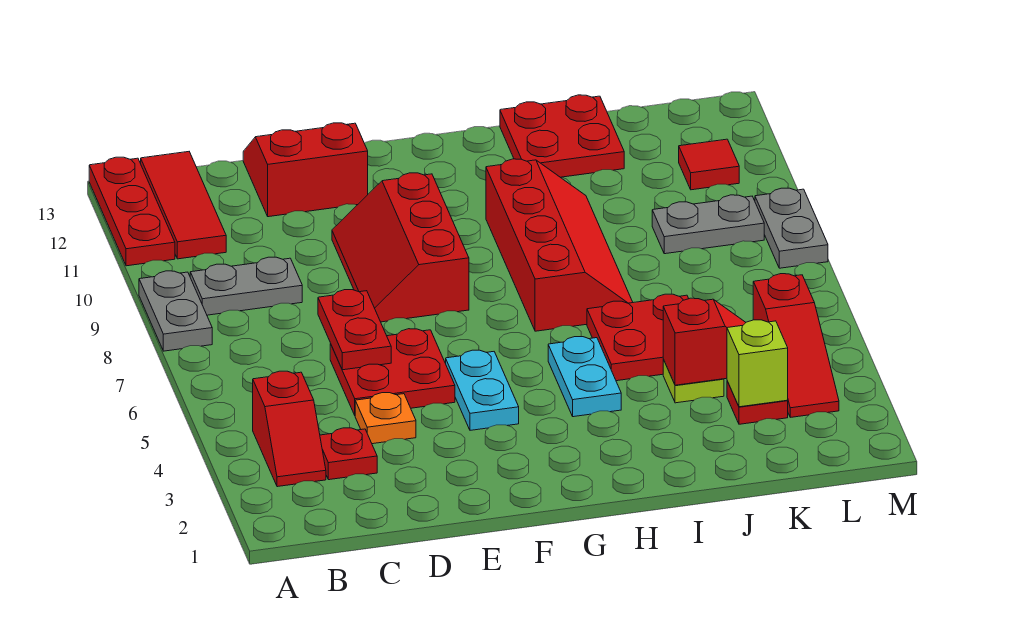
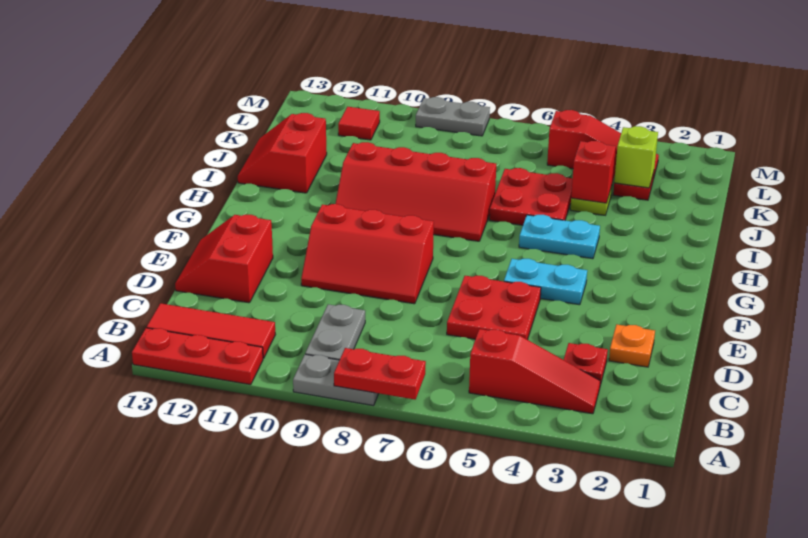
red 1x2 slope [253,371,326,487] -> red 1x3 slope [469,329,600,414]
orange 1x1 plate [355,393,416,444] -> orange 1x1 plate moved to [609,324,655,367]
red 1x2 plate [318,290,391,370] -> red 1x2 plate moved to [334,348,426,399]
red 2x4 slope [486,159,633,331] -> red 2x4 slope turned to [335,142,496,241]
red 2x2 plate [500,95,624,177] -> red 2x2 slope [238,113,327,193]
grey 1x2 plate [652,195,764,254] -> none

